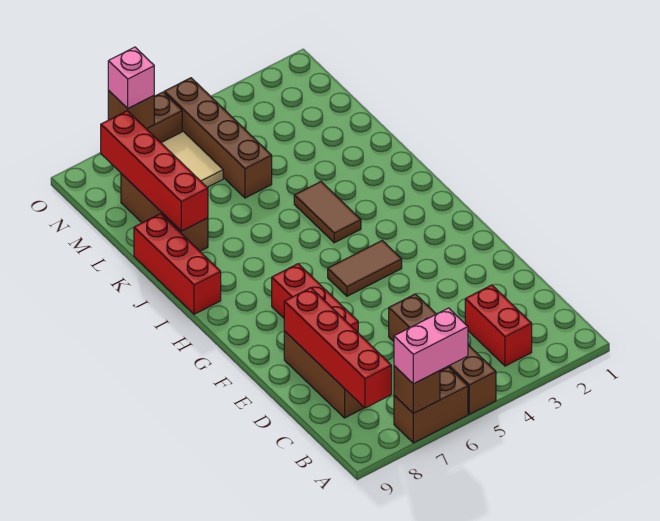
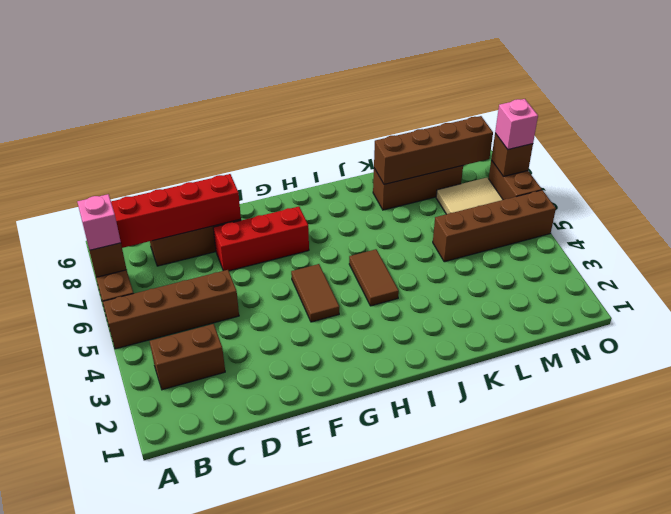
pink 1x2 brick [394,308,468,384] -> pink 1x1 brick [77,194,121,250]
red 1x2 brick [465,285,532,366] -> brown 1x2 brick [150,324,225,390]
brown 1x2 tile [294,182,361,243] -> brown 1x2 tile turned to [349,249,399,306]
red 1x3 brick [134,214,221,314] -> none
red 1x4 brick [101,111,208,231] -> brown 1x4 brick [374,116,493,184]

